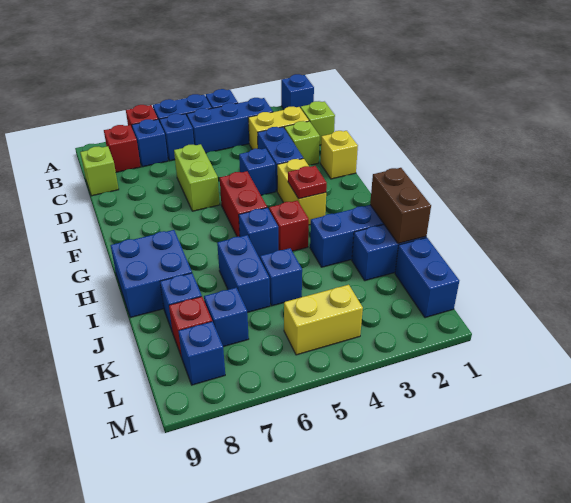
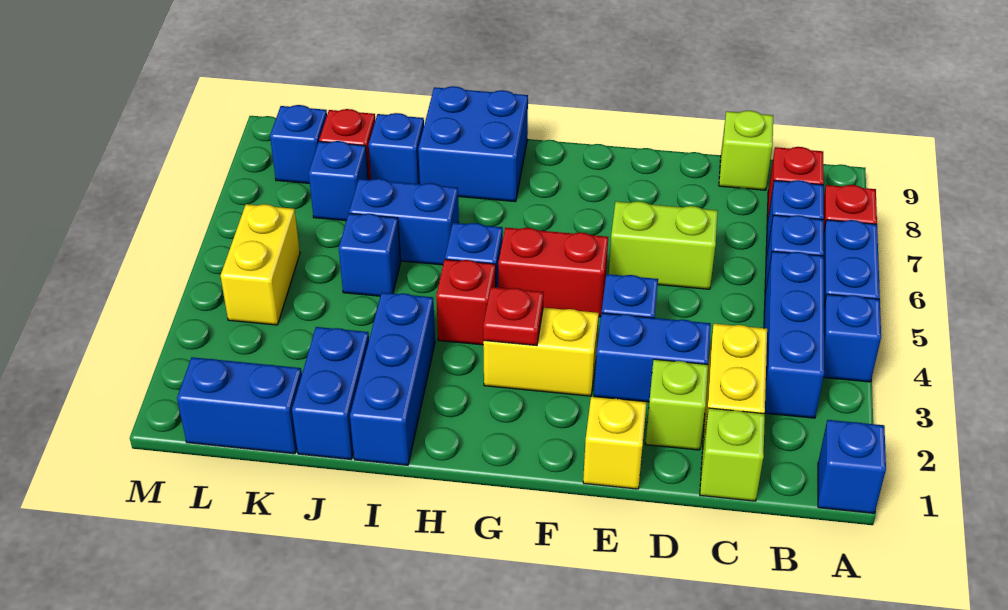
brown 1x2 brick [370,168,431,244] -> none

